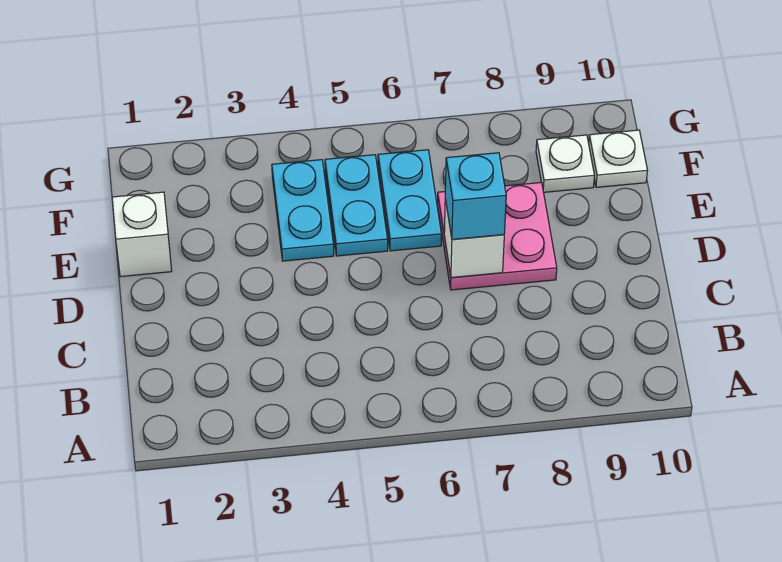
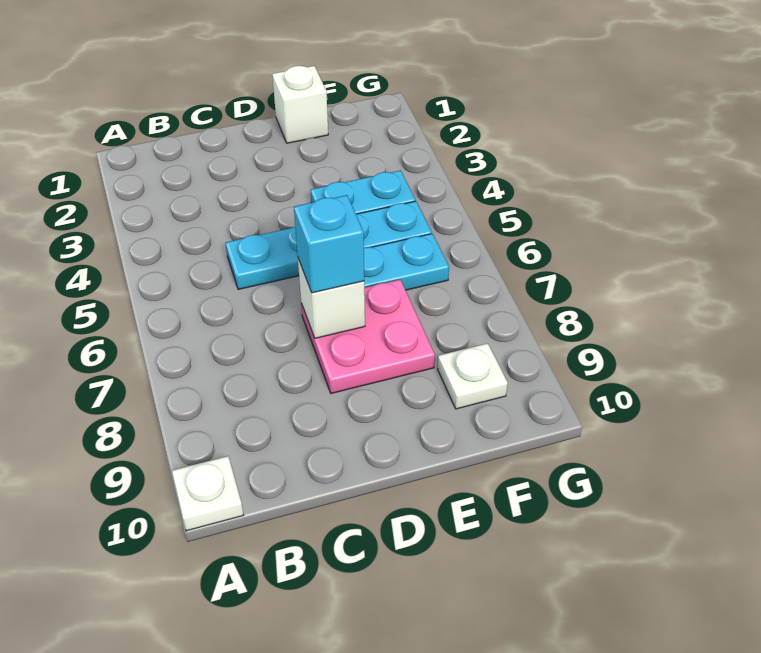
cyan 1x2 plate [325,155,388,256] -> cyan 1x4 plate [226,201,432,289]
white 1x1 plate [589,130,648,187] -> white 1x1 plate moved to [172,456,243,531]

